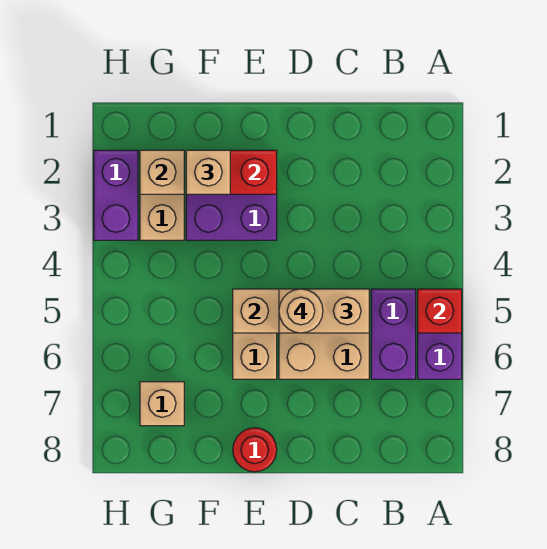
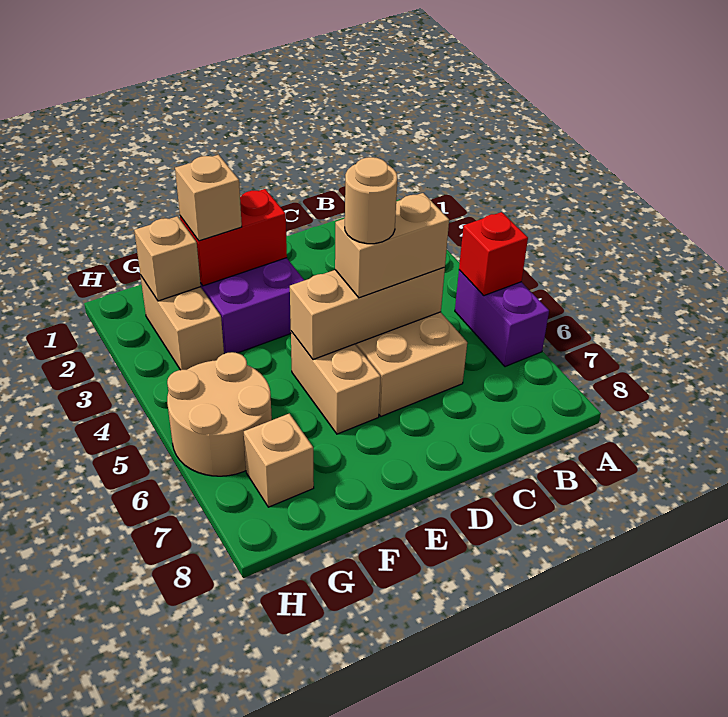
purple 1x2 brick [371,289,416,379] -> none
red 1x1 round brick [233,428,277,472] -> none
none -> tan 2x2 round brick [167,352,272,476]
purple 1x2 brick [94,150,138,240] -> none

